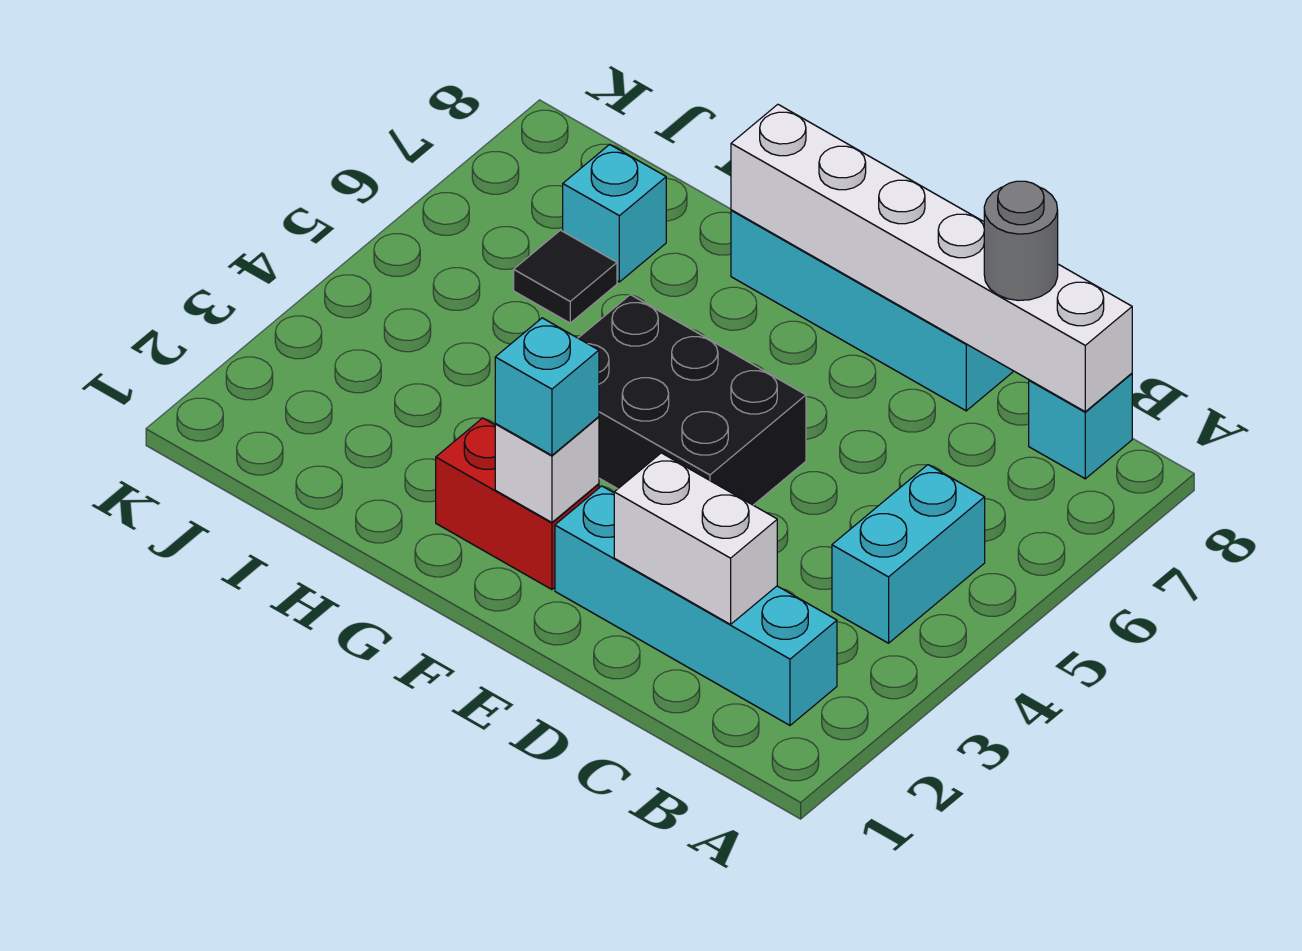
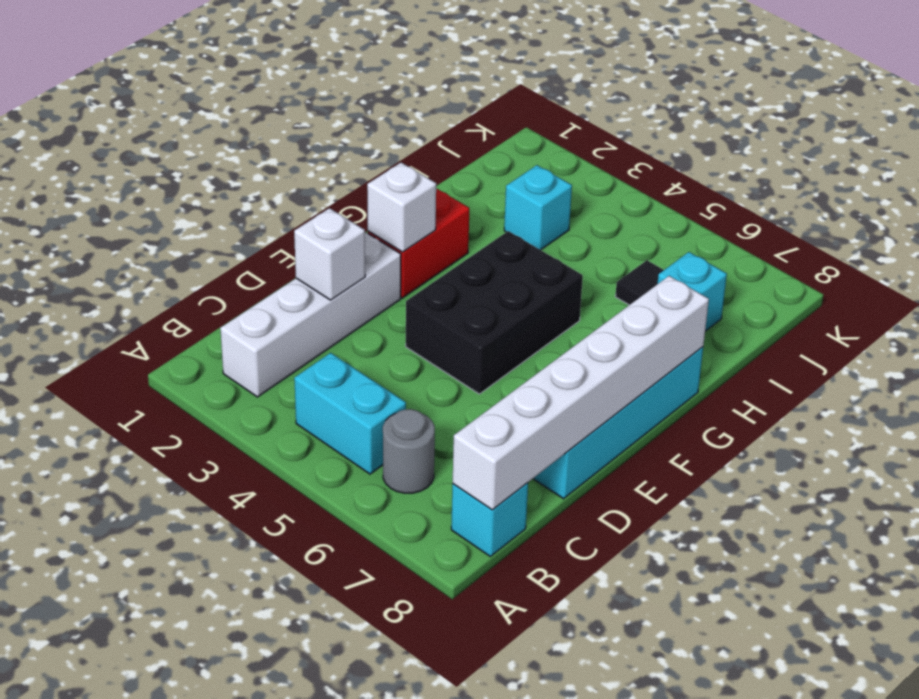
cyan 1x4 brick [555,486,837,725] -> white 1x4 brick [220,233,401,397]
white 1x2 brick [614,453,777,624] -> white 1x1 brick [294,208,365,300]
grey 1x1 round brick [984,181,1058,301] -> grey 1x1 round brick moved to [383,409,435,493]
cyan 1x1 brick [495,318,599,455] -> cyan 1x1 brick moved to [504,165,572,250]

